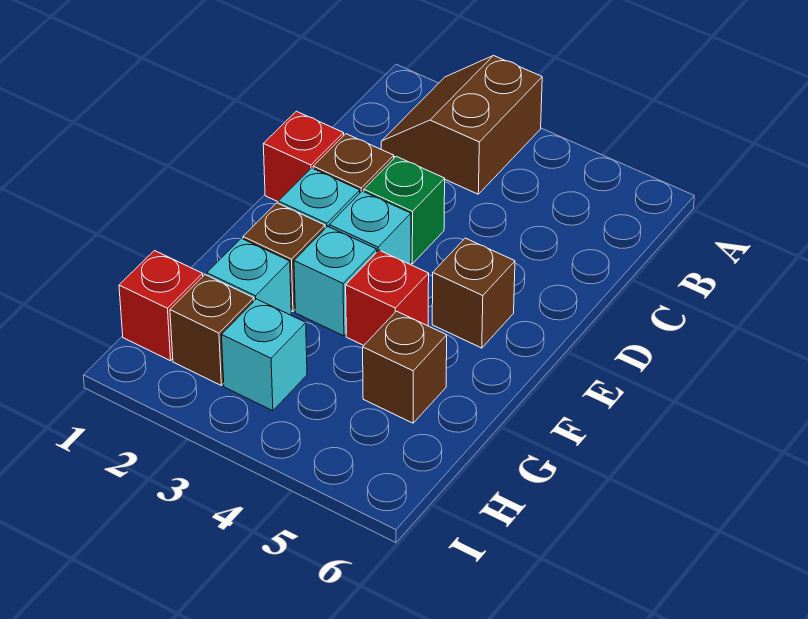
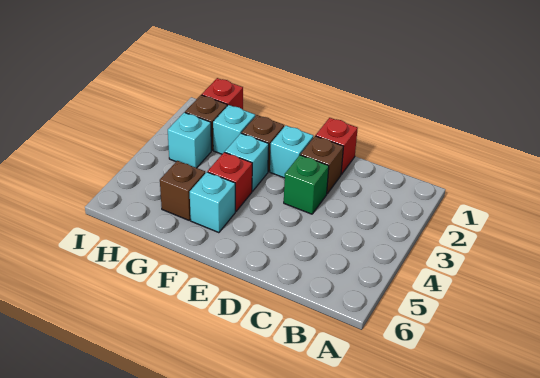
brown 2x2 slope [381,56,542,194] -> none
cyan 1x1 brick [329,191,411,265] -> cyan 1x1 brick moved to [190,172,235,233]
brown 1x1 brick [432,238,515,348] -> none

